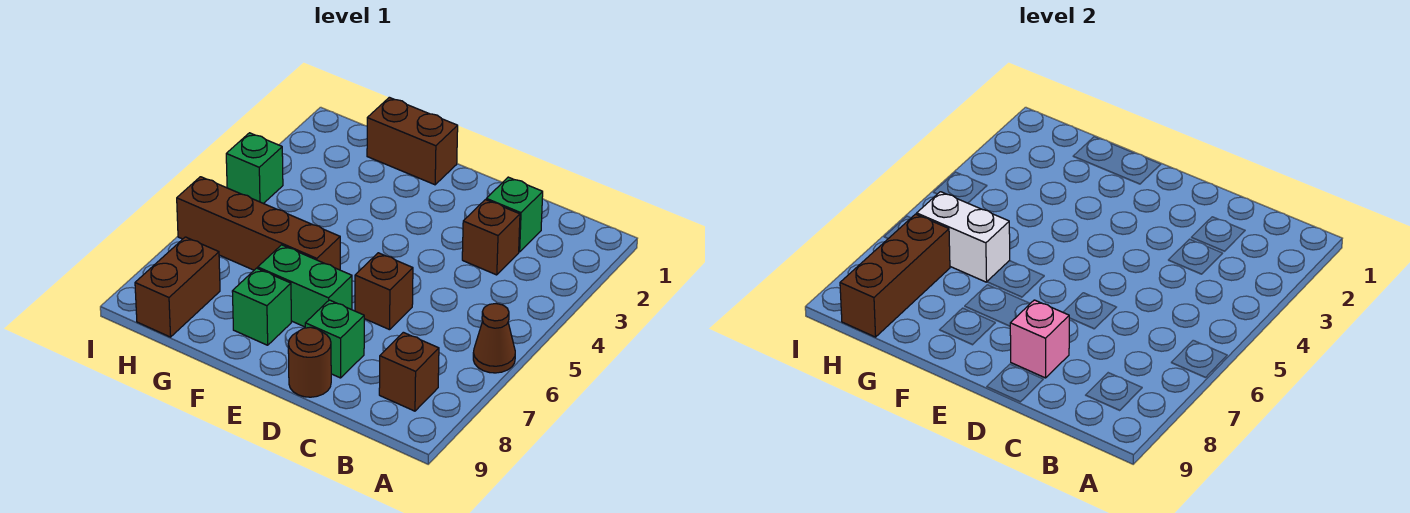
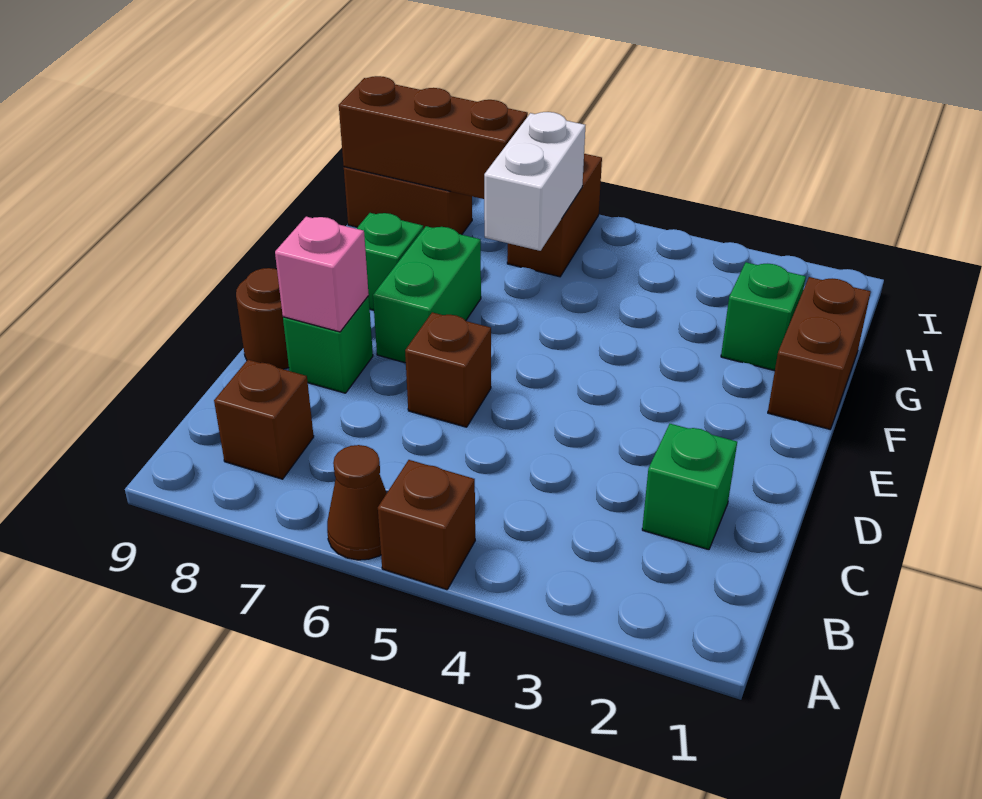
brown 1x1 brick [462,200,520,275] -> brown 1x1 brick moved to [378,460,475,590]
brown 1x4 brick [177,177,340,270] -> brown 1x2 brick [507,154,602,277]
green 1x1 brick [226,133,283,204] -> green 1x1 brick moved to [721,262,806,371]

